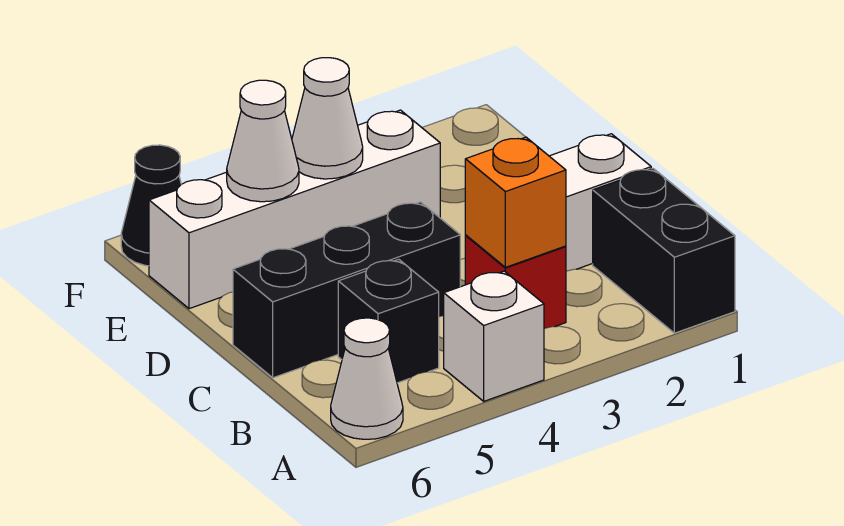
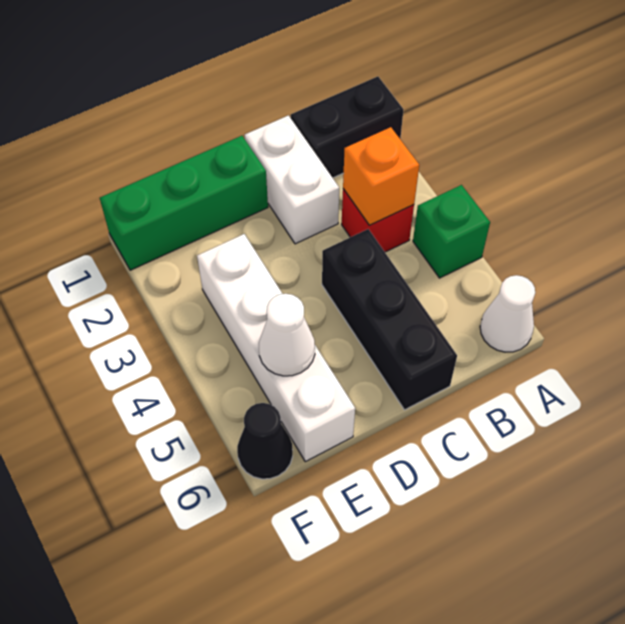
white 1x1 brick [444,271,544,401] -> green 1x1 brick [413,185,490,278]
black 1x1 brick [338,259,439,383] -> none
none -> green 1x3 brick [100,136,268,270]
white 1x1 cone [292,58,363,179] -> none

